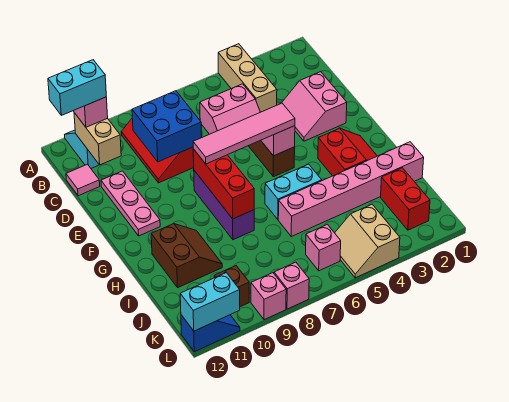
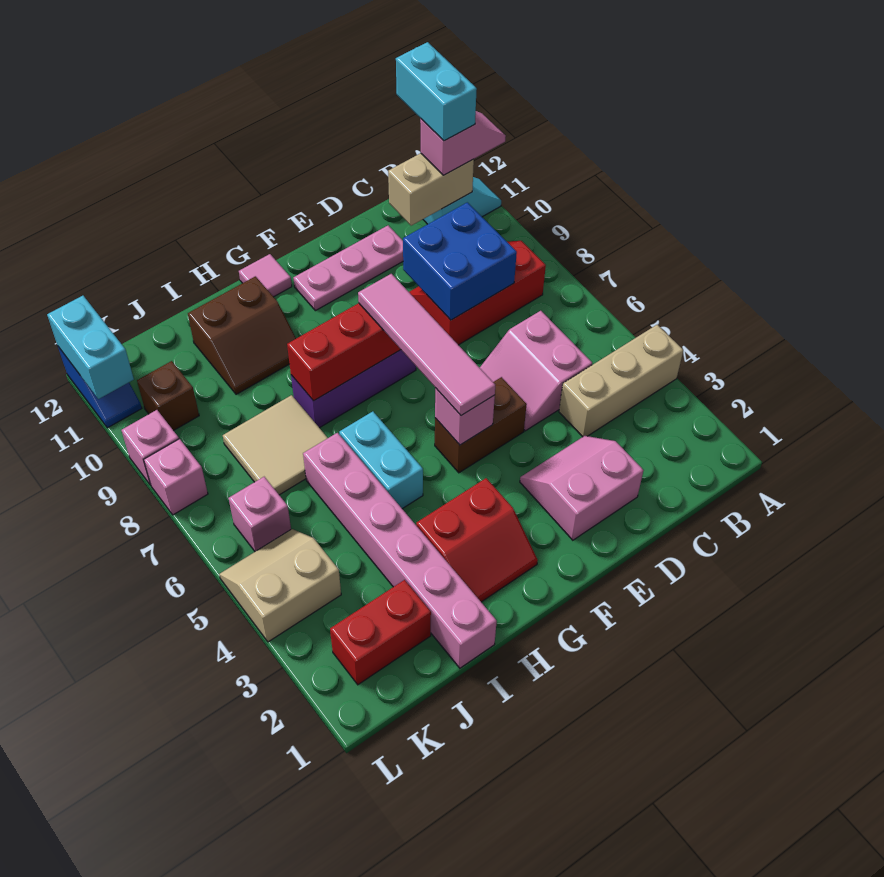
pink 1x1 tile [66,164,100,196] -> pink 1x1 tile moved to [239,254,292,297]
none -> tan 2x2 tile [223,395,327,495]

